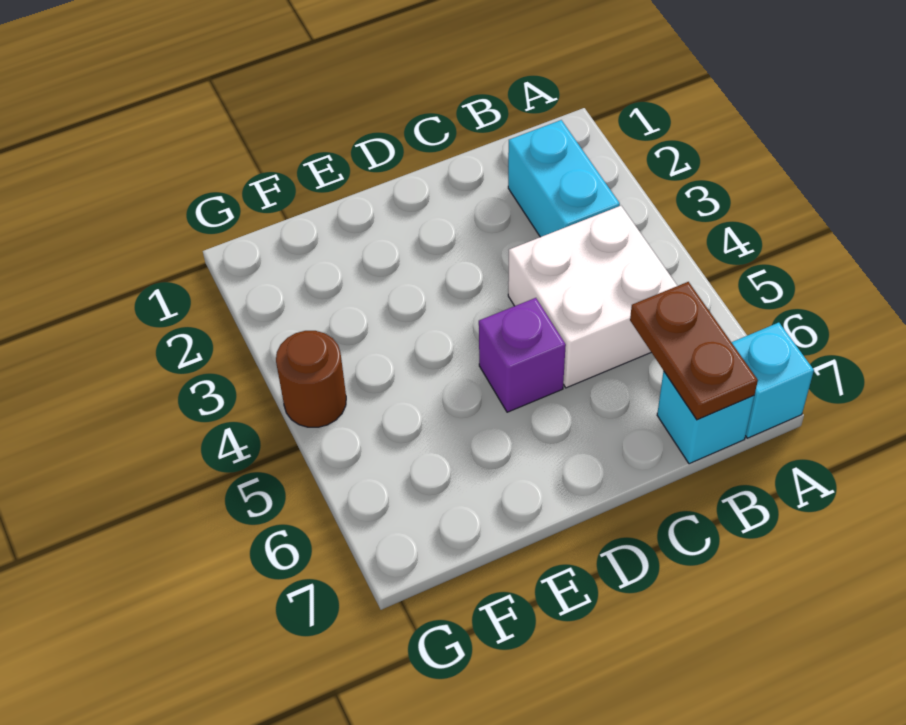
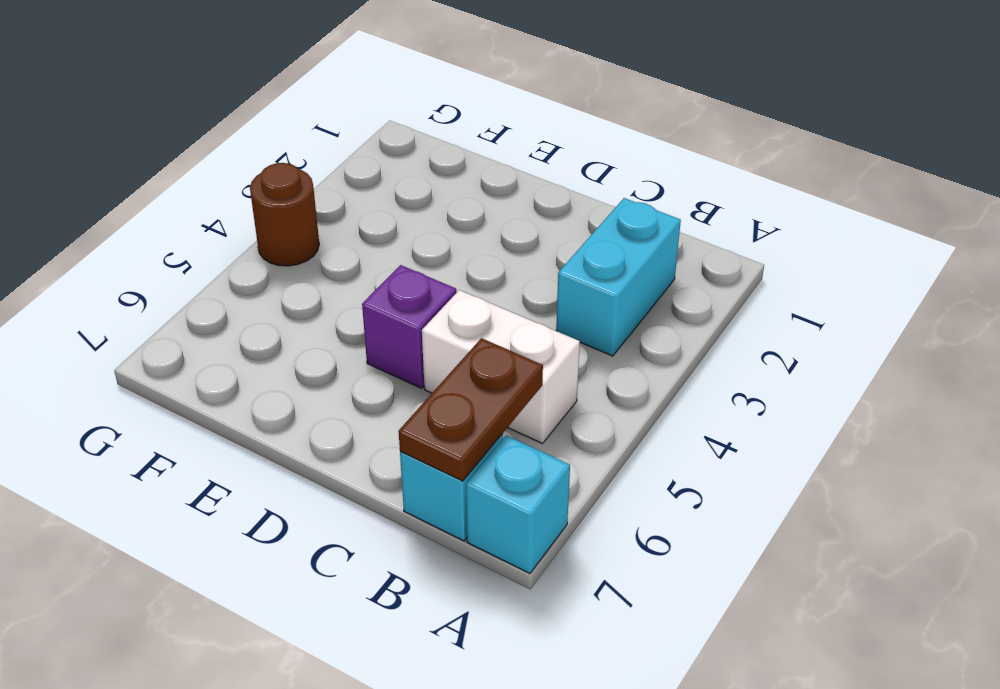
white 2x2 brick [508,206,677,388] -> white 1x2 brick [422,290,580,444]

